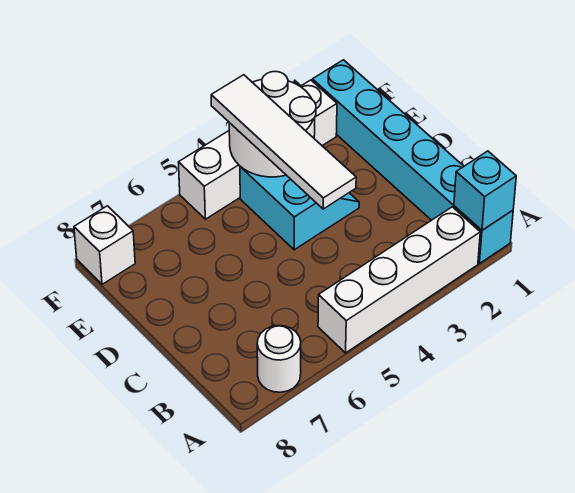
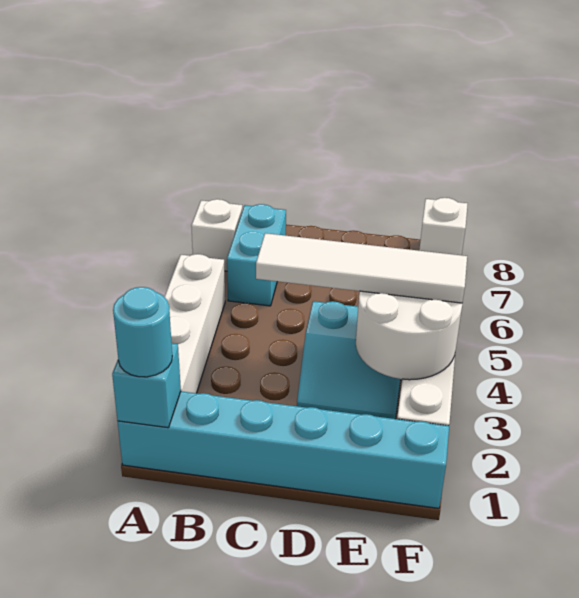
none -> cyan 1x1 round brick [113,287,172,377]
white 1x1 round brick [257,326,301,392] -> white 1x1 brick [191,199,242,271]
none -> cyan 1x2 brick [227,204,286,306]

